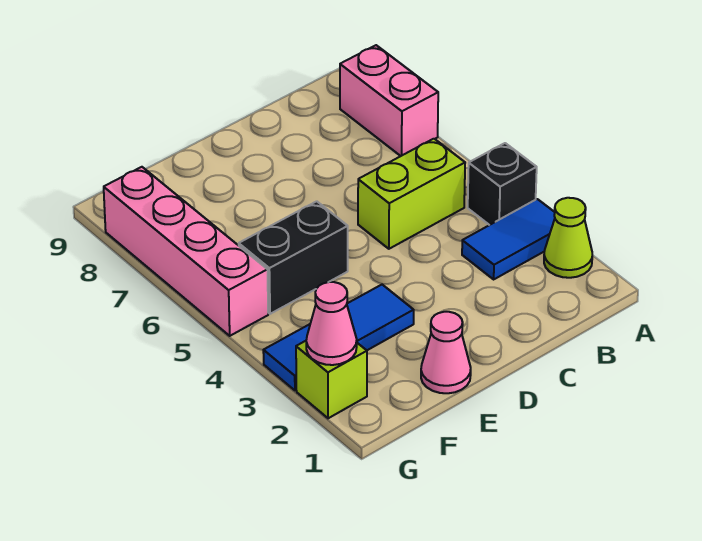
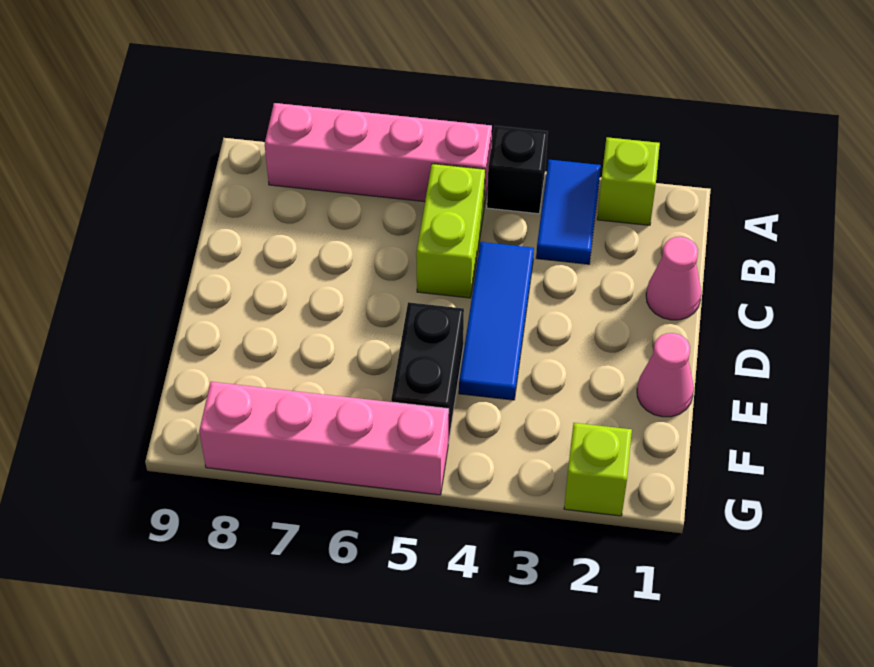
lime 1x1 cone [544,198,592,278] -> lime 1x1 brick [597,137,660,225]
pink 1x2 brick [340,45,438,156] -> pink 1x4 brick [265,103,492,207]
blue 1x3 tile [263,285,414,390] -> blue 1x3 tile moved to [459,242,534,400]
pink 1x1 cone [306,282,357,365] -> pink 1x1 cone moved to [646,237,701,320]

